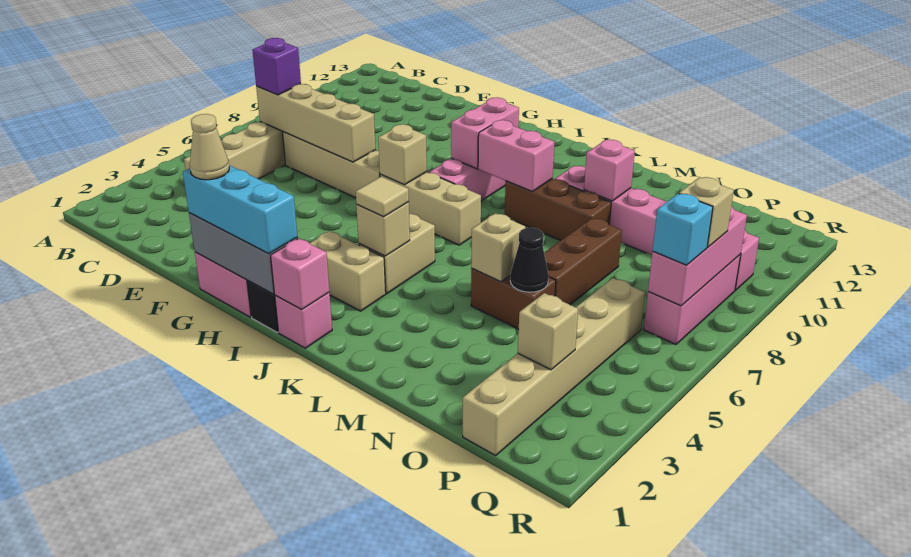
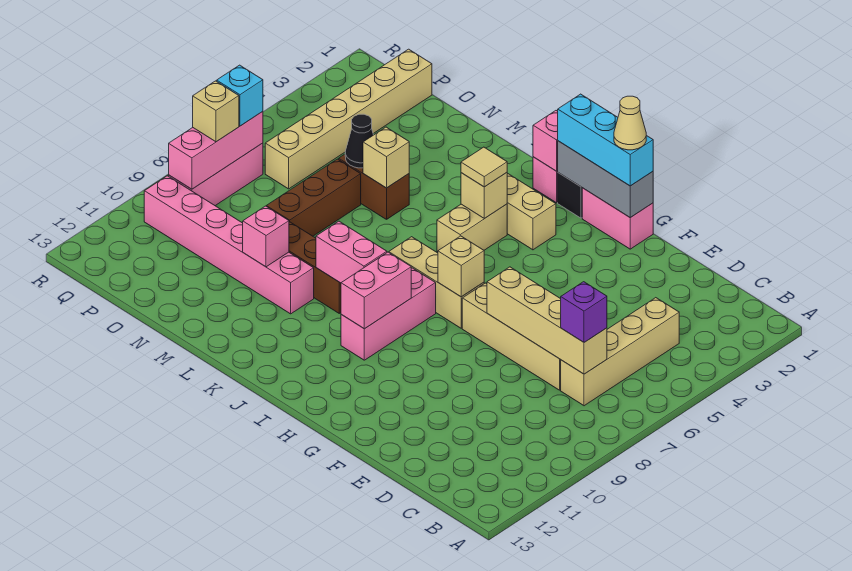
tan 1x1 brick [518,293,578,370] -> none

